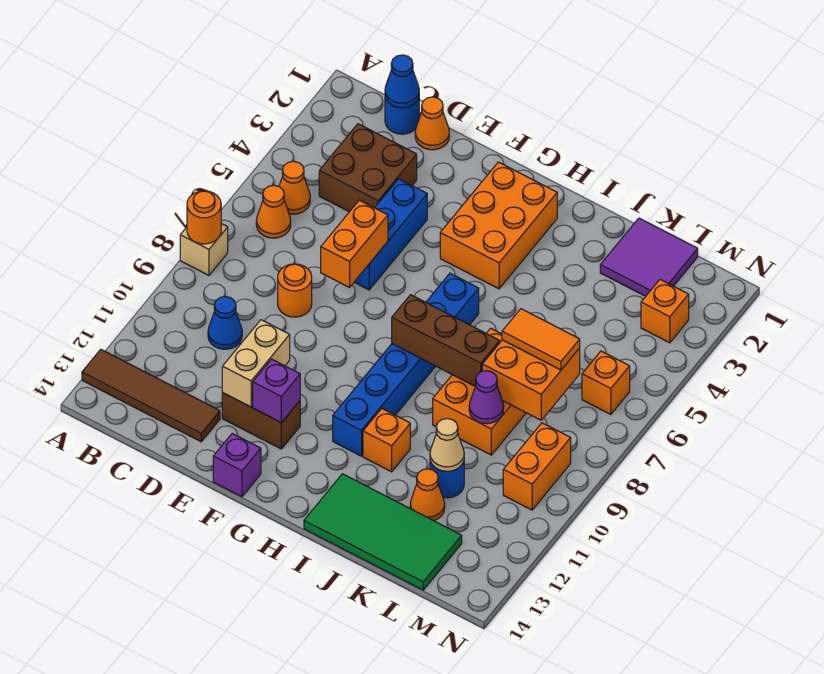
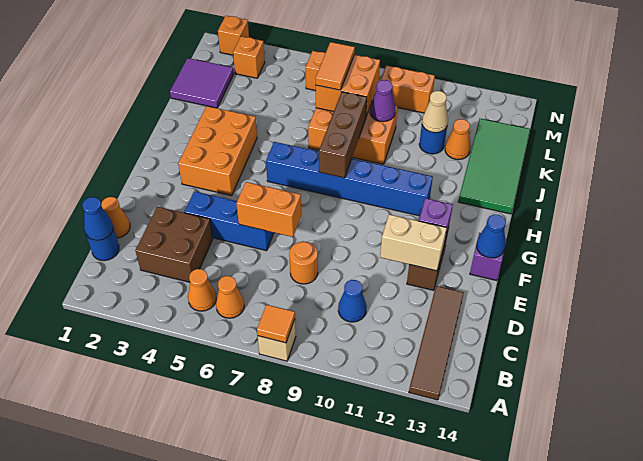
orange 1x1 round brick [187,191,221,244] -> orange 1x1 tile [257,305,295,343]
none -> blue 1x1 cone [477,214,506,258]
orange 2x3 brick [440,162,557,289] -> orange 2x3 brick turned to [178,106,257,196]
orange 1x1 brick [363,409,410,472] -> orange 1x1 brick moved to [218,16,249,55]

